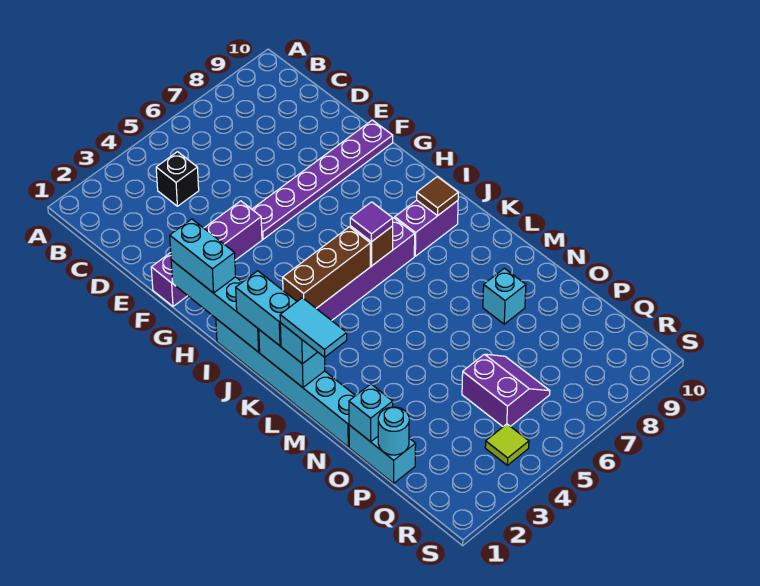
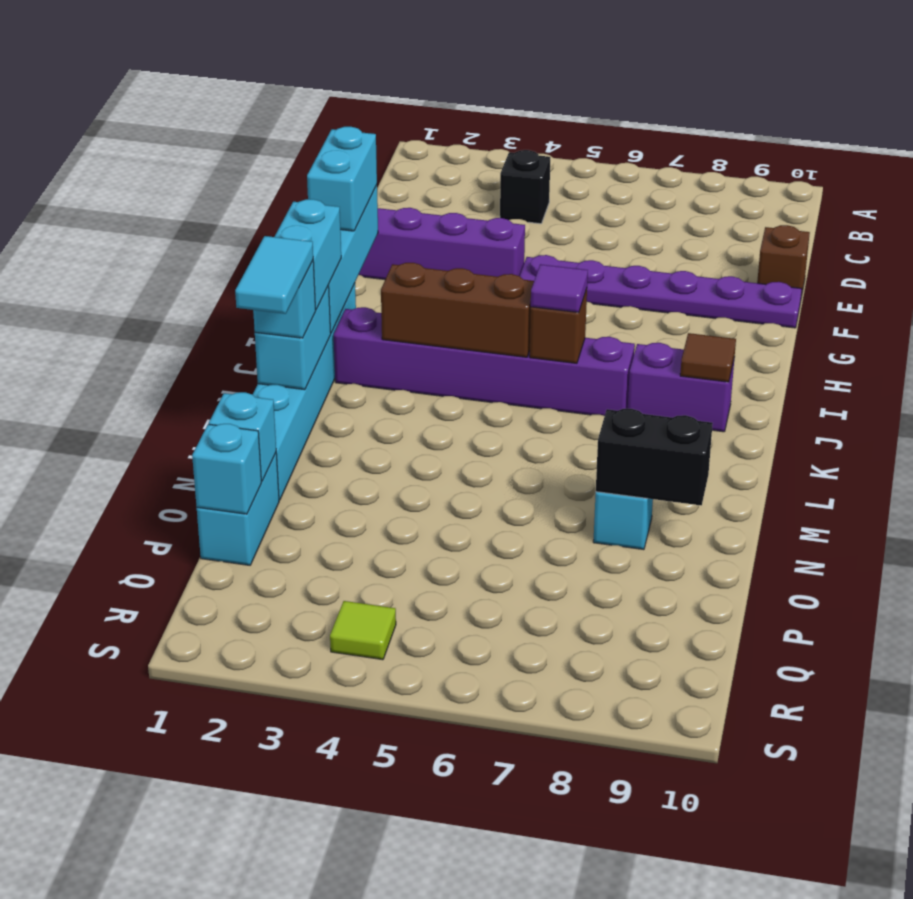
none -> brown 1x1 brick [757,225,810,297]
none -> black 1x2 brick [596,409,713,505]
cyan 1x1 round brick [378,407,409,455] -> cyan 1x1 brick [192,424,262,514]
purple 2x2 slope [462,354,550,426] -> none

